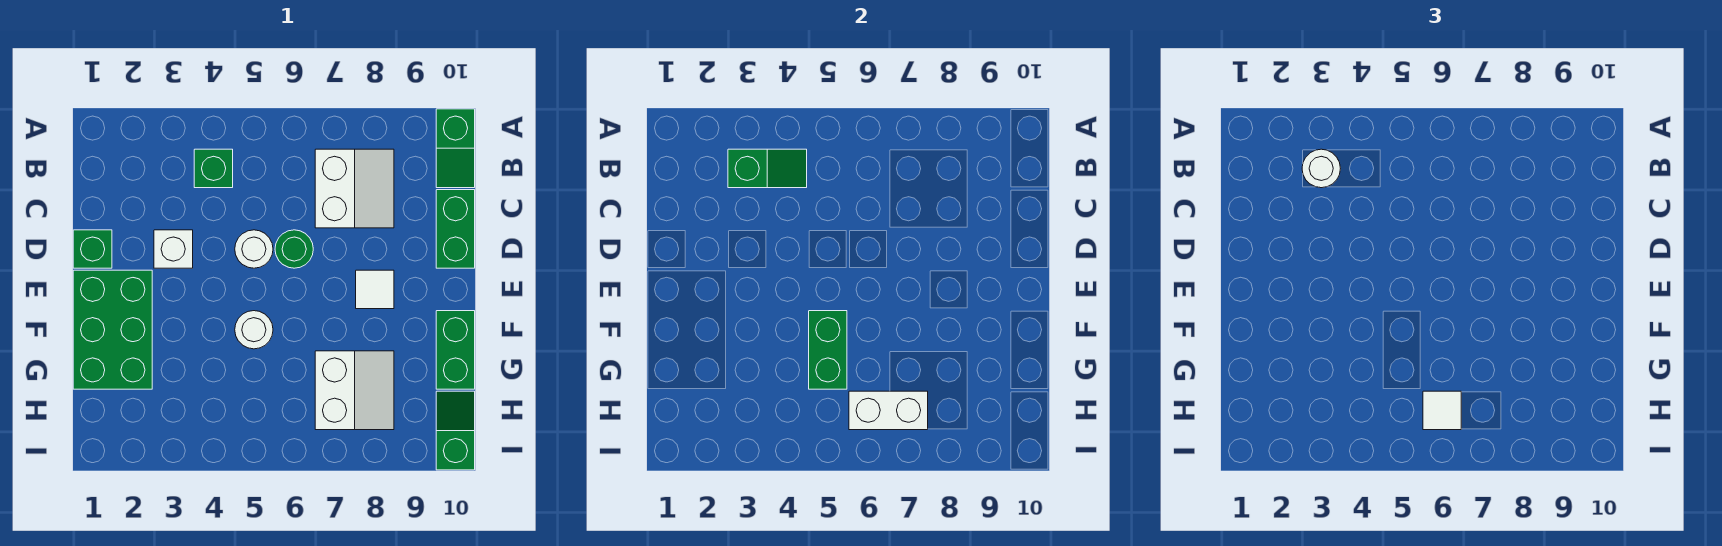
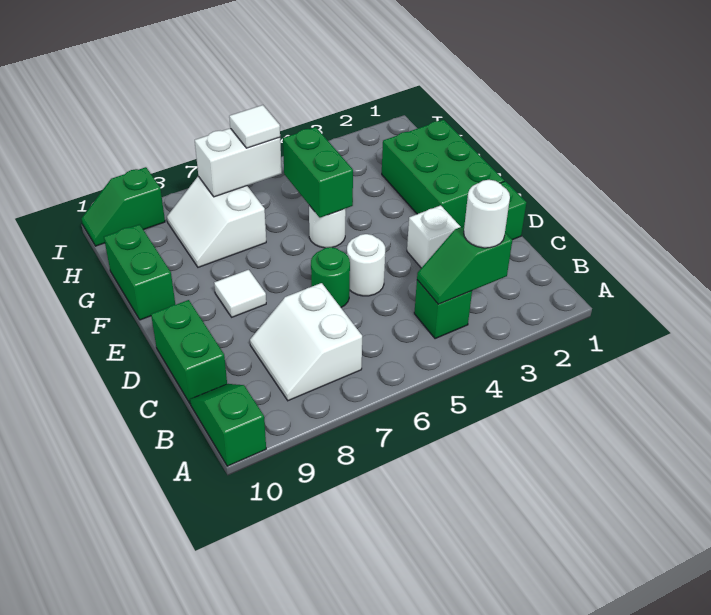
green 1x2 slope [436,391,475,470] -> green 1x2 slope turned to [81,167,165,246]

